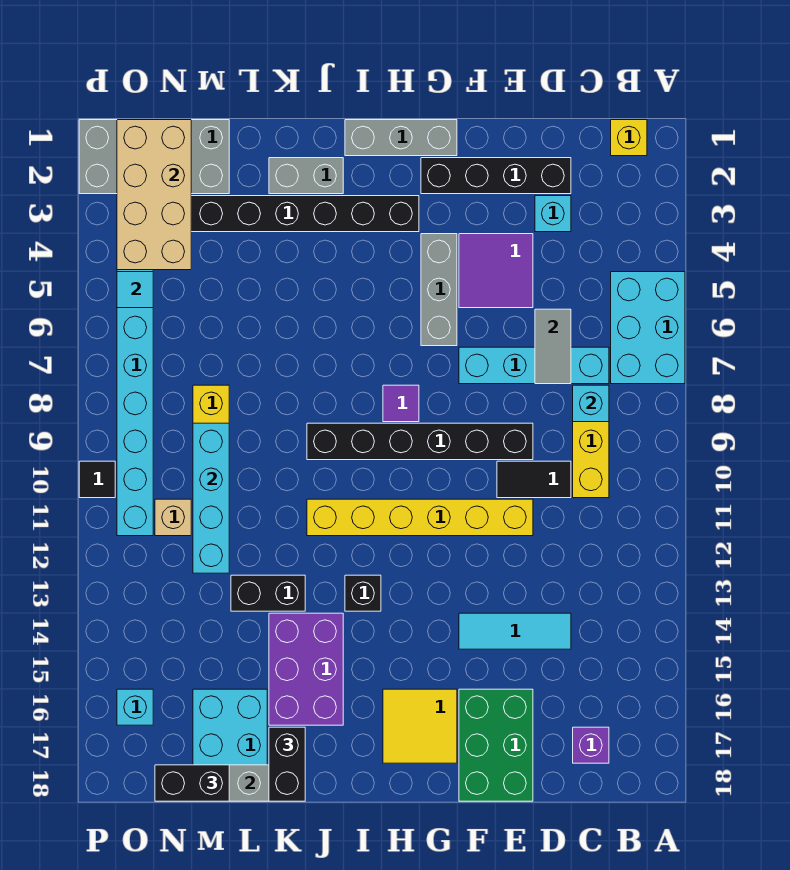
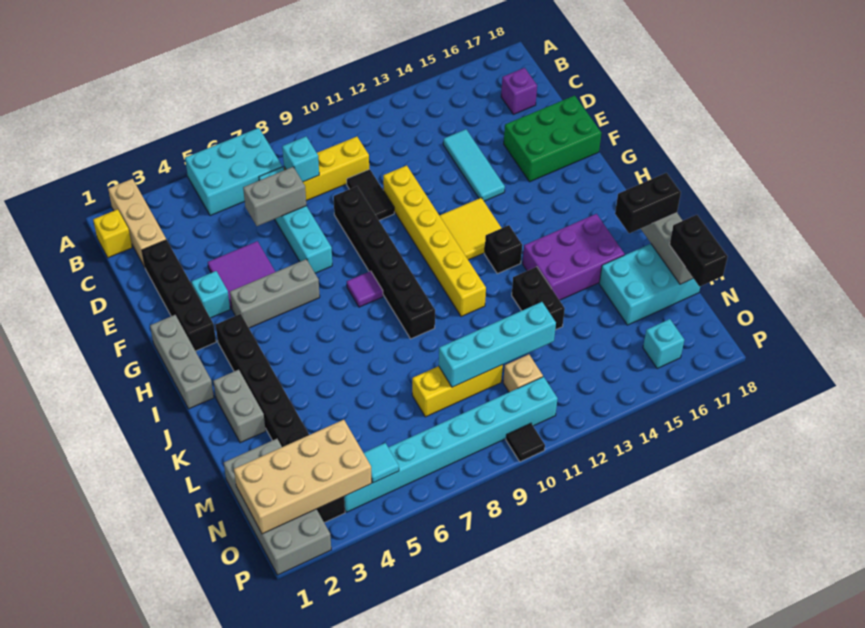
none -> tan 1x3 brick [108,179,166,267]
cyan 1x1 brick [535,196,571,232] -> cyan 1x1 brick moved to [192,271,230,318]
grey 1x2 tile [535,309,571,384] -> grey 1x2 brick [243,167,306,226]
yellow 2x2 tile [383,689,457,763] -> yellow 2x2 tile moved to [439,198,501,260]

